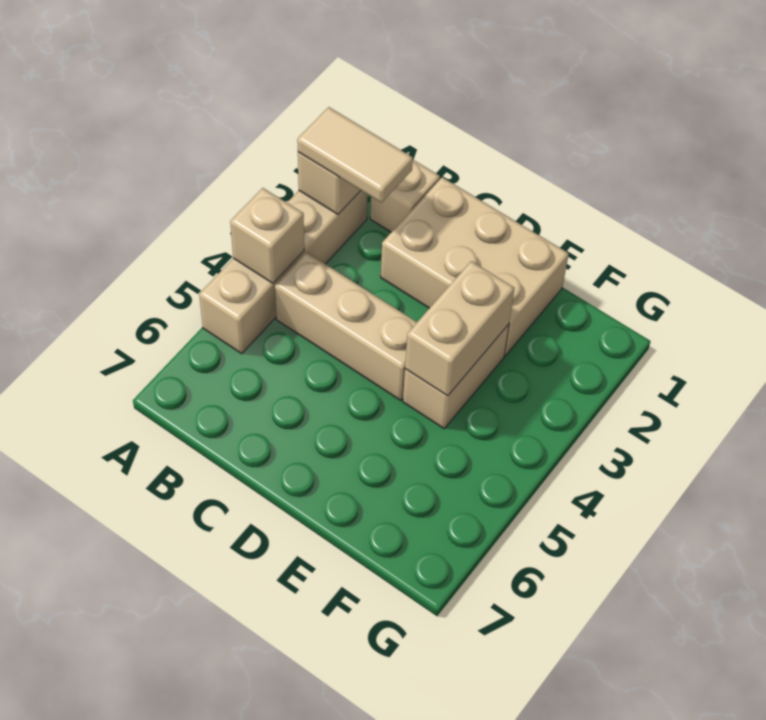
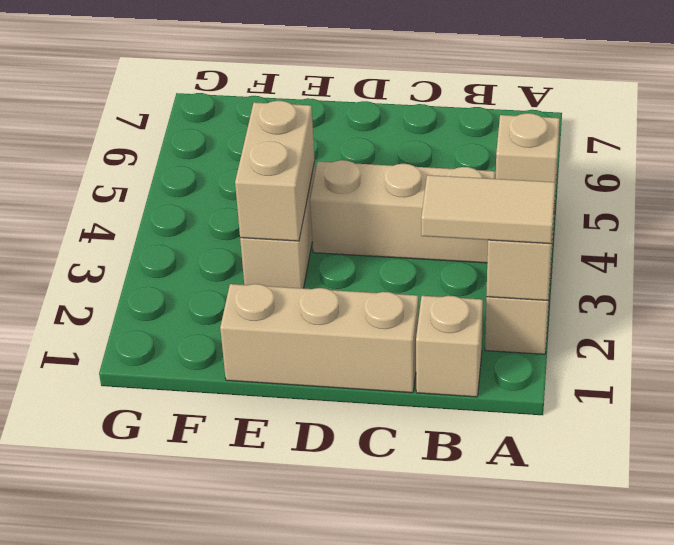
tan 2x3 brick [381,177,569,356] -> tan 1x3 brick [220,284,419,393]

